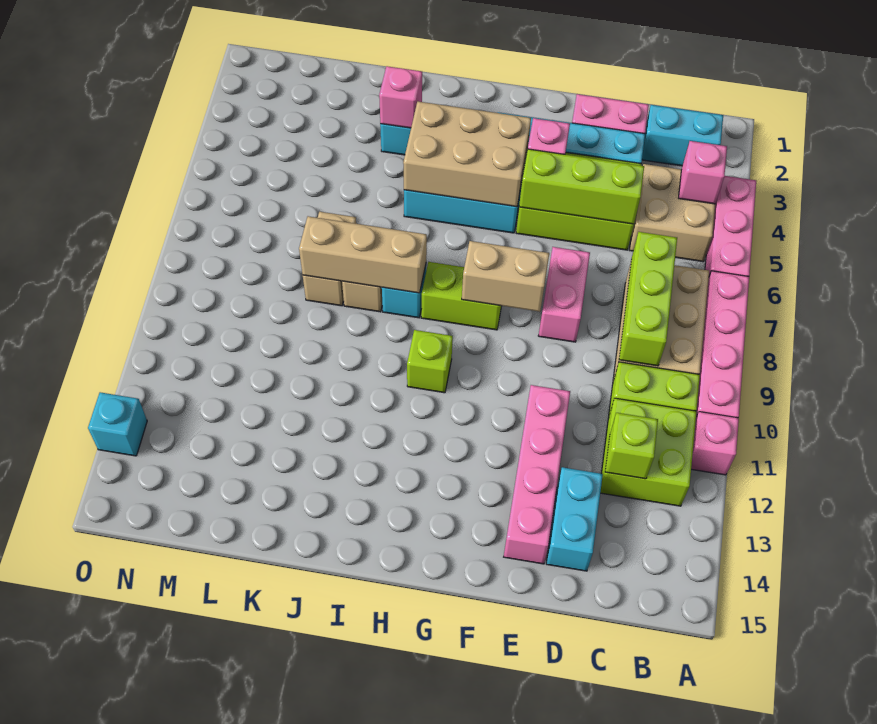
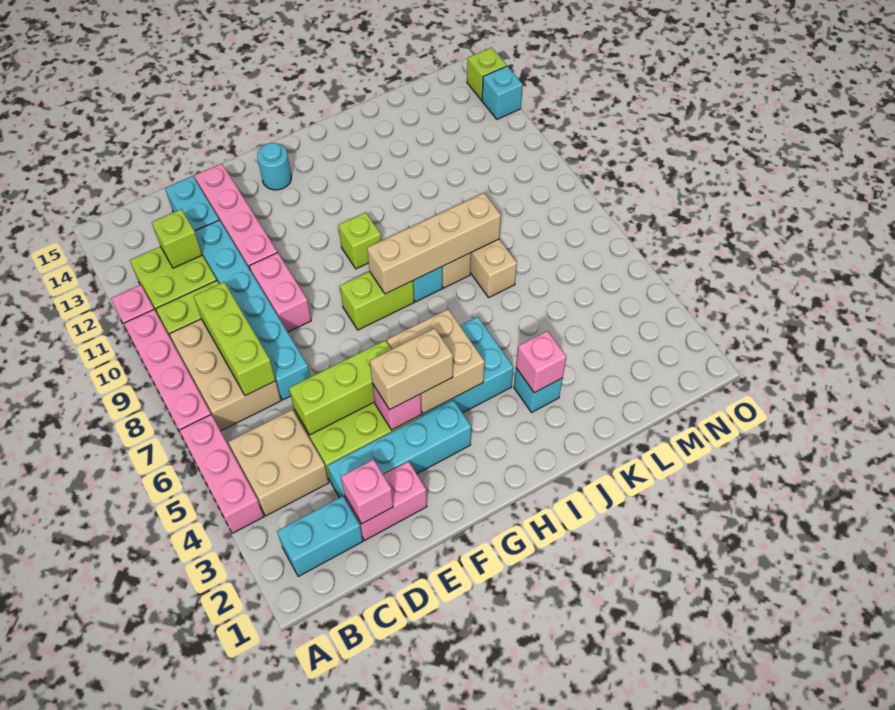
pink 1x1 brick [679,141,727,204] -> pink 1x1 brick moved to [341,460,393,524]
none -> cyan 1x6 brick [195,220,310,400]
pink 1x2 brick [538,247,590,342] -> pink 1x2 brick moved to [249,252,311,332]
tan 1x2 brick [462,241,549,312] -> tan 1x2 brick moved to [370,328,453,410]
tan 2x3 brick [403,102,531,207] -> tan 2x2 brick [387,309,485,414]
none -> cyan 1x1 round brick [257,143,291,190]
tan 1x3 brick [299,216,427,293] -> tan 1x4 brick [367,193,501,294]
none -> lime 1x1 brick [467,47,507,100]

